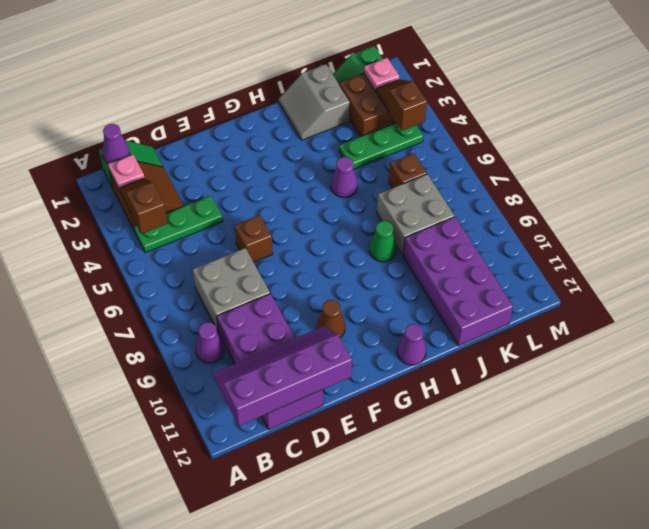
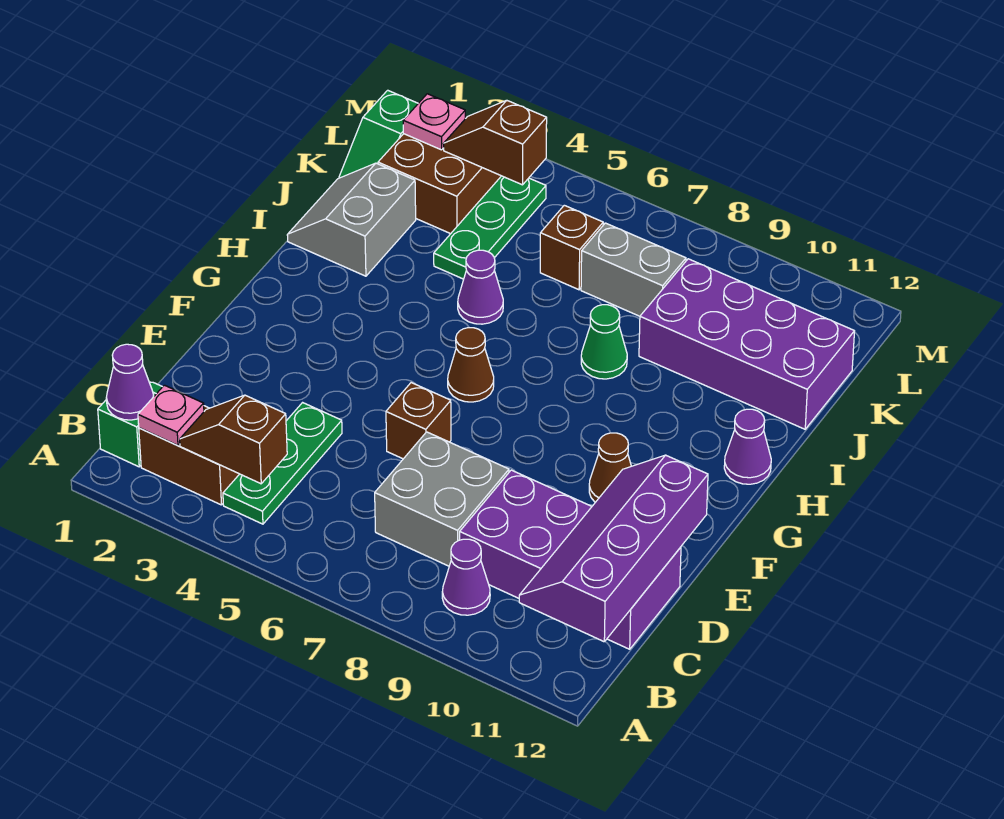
none -> brown 1x1 cone [448,328,494,402]
grey 2x2 slope [279,64,350,140] -> grey 2x2 slope turned to [287,163,416,276]
grey 2x2 brick [377,174,454,255] -> grey 1x2 brick [581,223,686,316]

